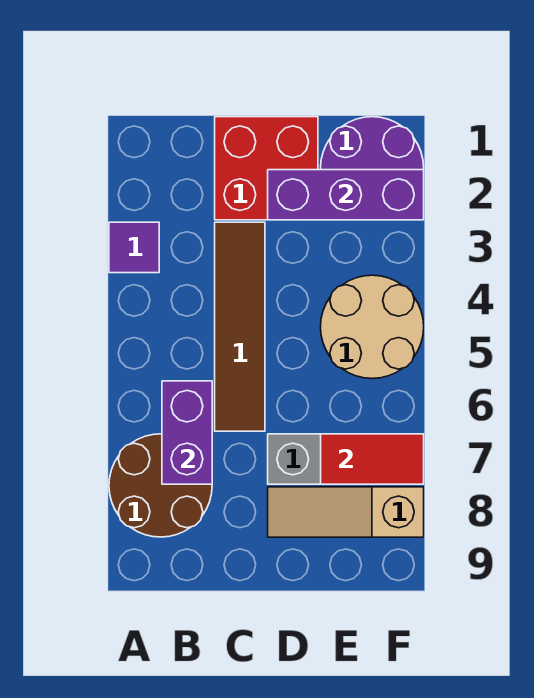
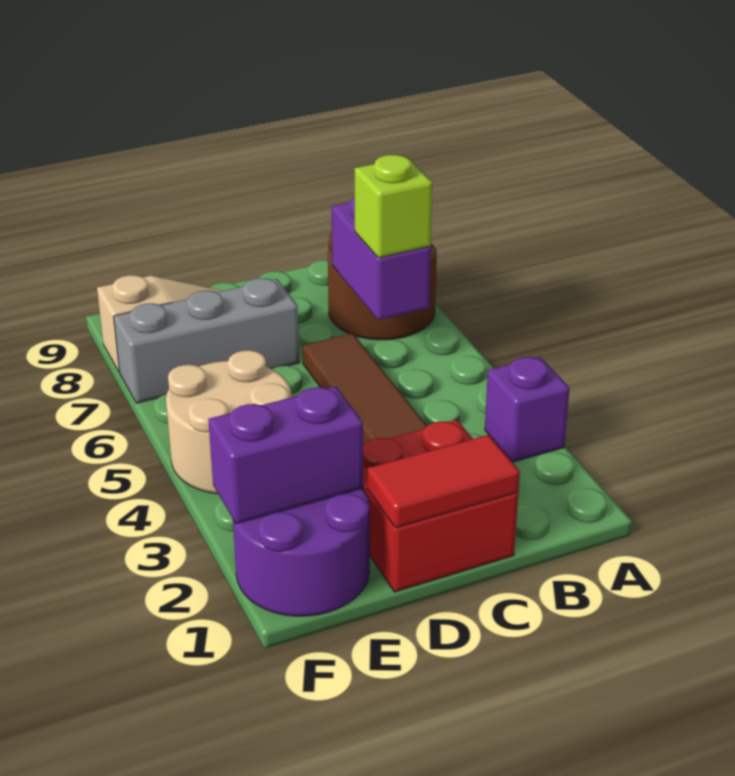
purple 1x1 tile [109,222,159,273] -> purple 1x1 brick [485,357,569,462]
none -> lime 1x1 brick [355,155,433,258]
purple 1x3 brick [268,170,424,220] -> purple 1x2 brick [208,386,363,524]
red 1x2 tile [321,434,424,484] -> red 1x2 tile moved to [367,435,520,528]

